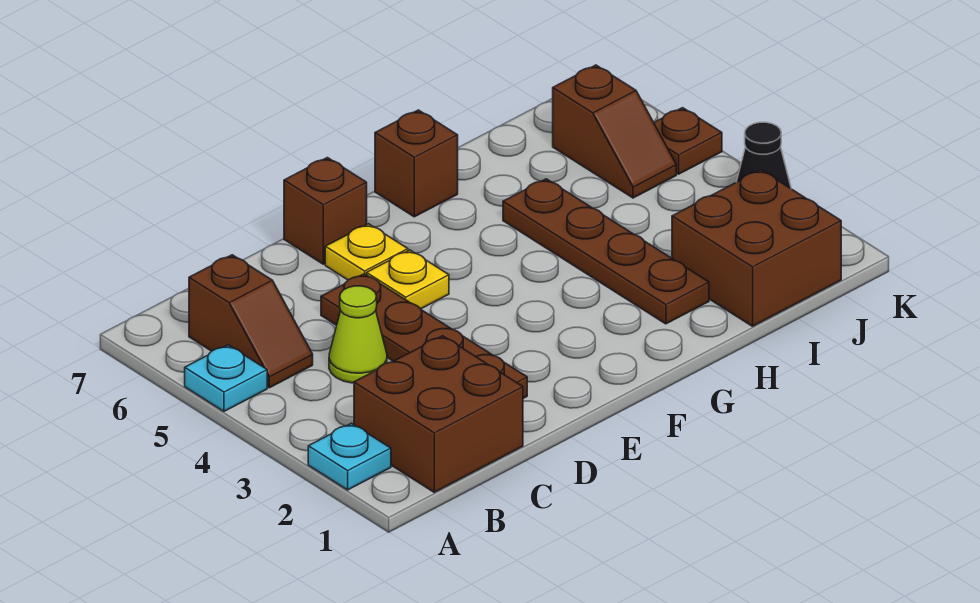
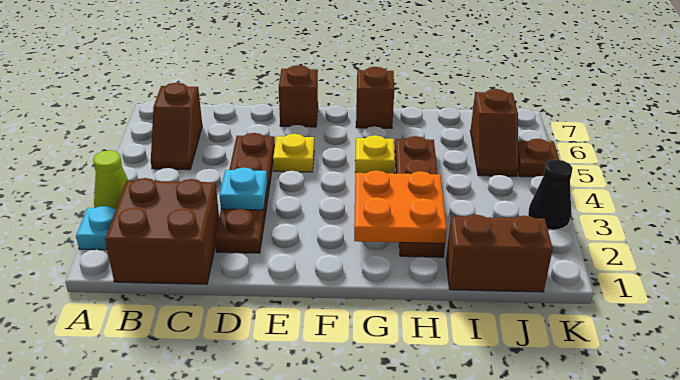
cyan 1x1 plate [185,345,267,411] -> cyan 1x1 plate moved to [220,168,267,210]
lime 1x1 cone [329,286,387,383] -> lime 1x1 cone moved to [93,150,128,209]
yellow 1x1 plate [325,224,408,280] -> yellow 1x1 plate moved to [355,135,395,173]
none -> orange 2x2 plate [354,170,447,243]
brown 2x2 brick [672,170,841,326] -> brown 1x2 brick [446,215,553,292]

